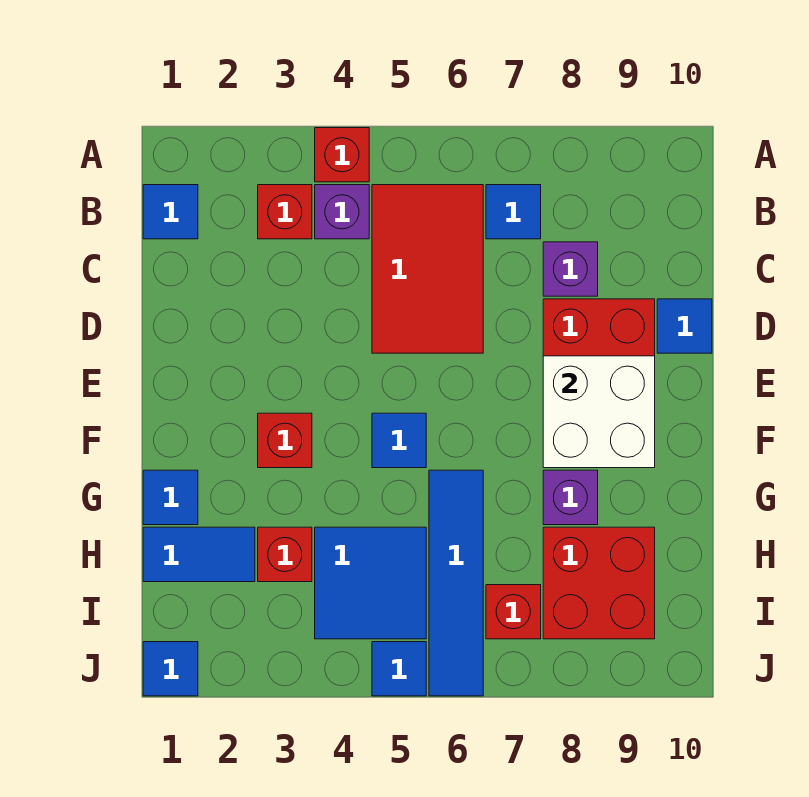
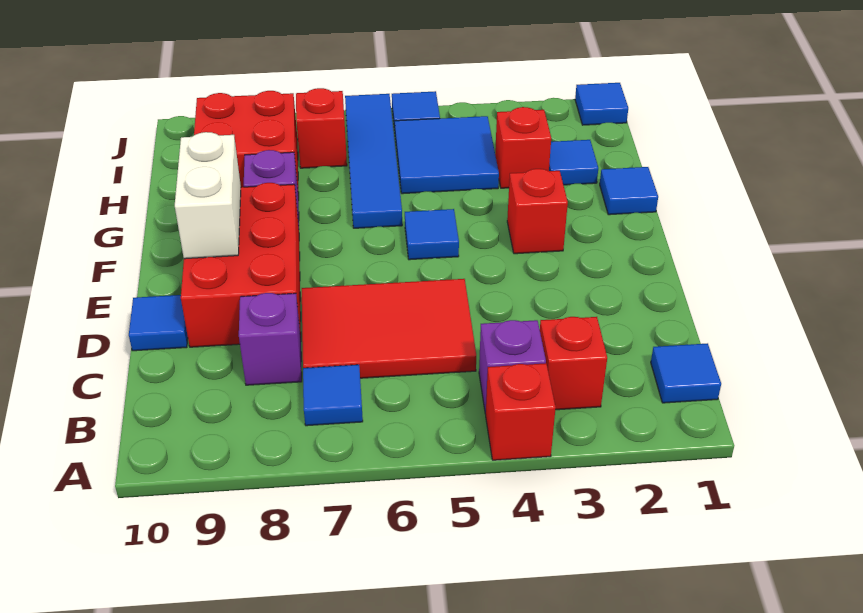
red 2x3 tile [372,185,483,353] -> red 2x3 tile turned to [302,279,476,378]
white 2x2 brick [543,356,655,468] -> white 1x2 brick [175,132,241,259]
blue 1x2 tile [143,527,255,582] -> blue 1x1 tile [549,140,598,185]

